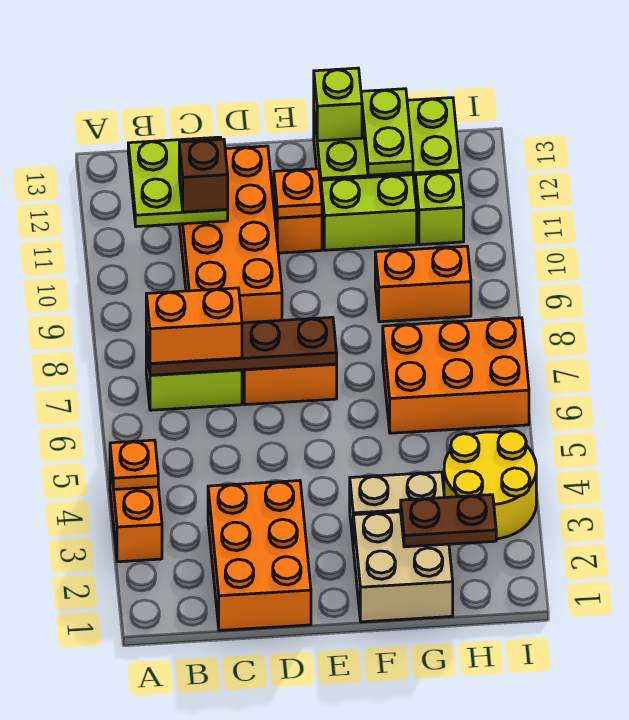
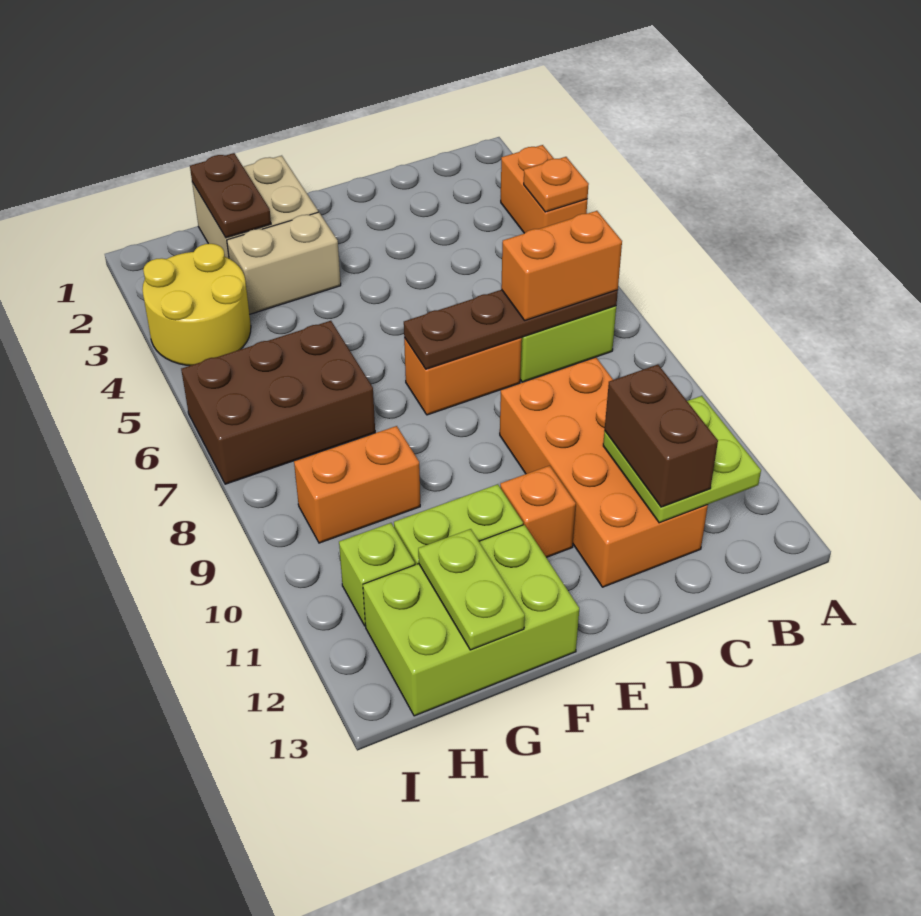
orange 2x3 brick [208,481,311,630] -> none
brown 1x1 brick [179,139,228,212] -> brown 1x2 brick [605,365,718,507]
orange 1x1 plate [274,169,322,218] -> none
lime 1x1 brick [314,68,362,141] -> none
brown 1x2 plate [401,495,496,547] -> brown 1x2 plate turned to [190,153,271,238]
orange 2x3 brick [383,318,529,433] -> brown 2x3 brick [181,321,375,484]

